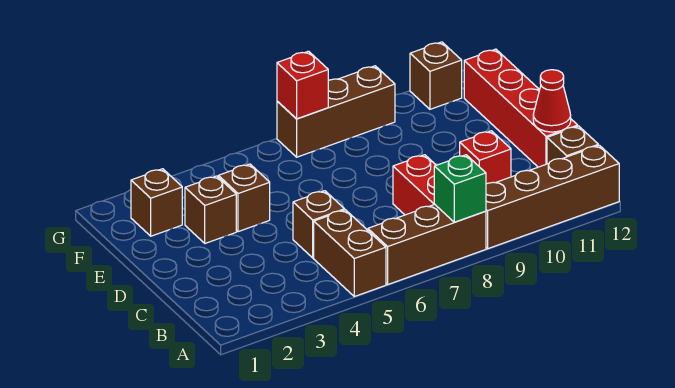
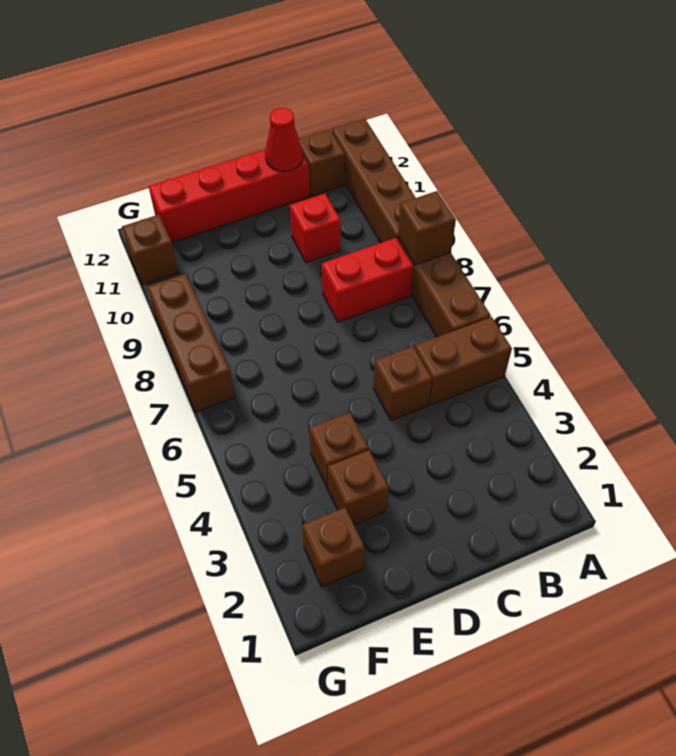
green 1x1 brick [434,155,486,222] -> brown 1x1 brick [398,191,456,265]
red 1x1 brick [277,51,328,119] -> none

